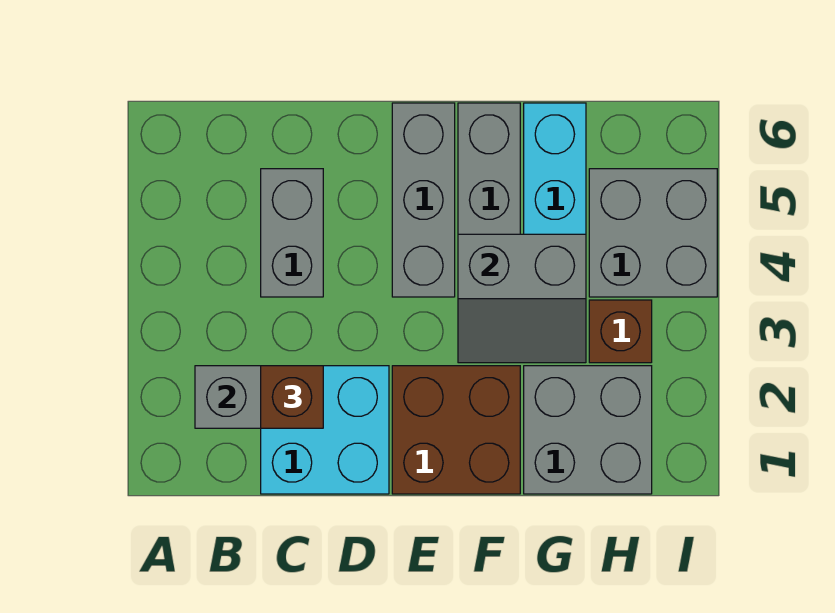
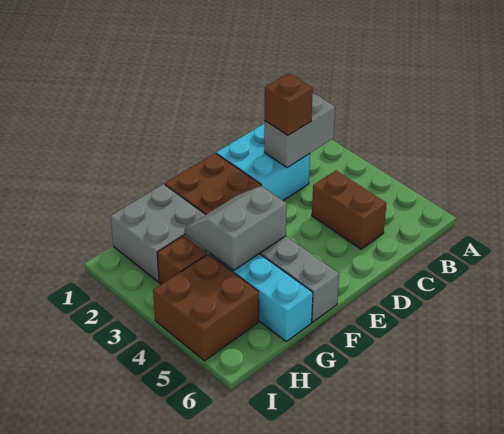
grey 1x2 brick [261,169,323,297] -> brown 1x2 brick [312,171,386,249]
grey 1x3 brick [392,103,455,297] -> none
grey 2x2 brick [589,169,717,297] -> brown 2x2 brick [153,254,259,361]

